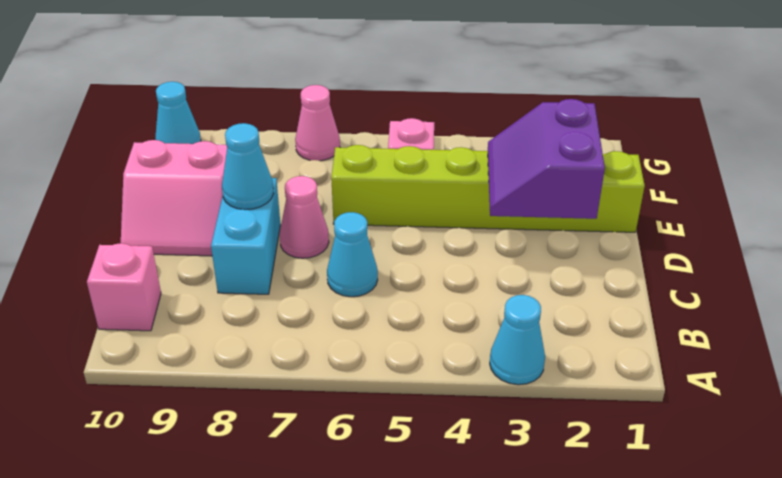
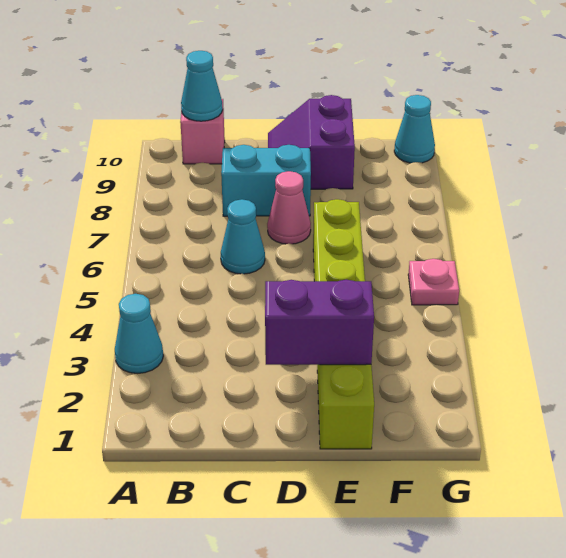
cyan 1x1 cone [222,123,274,210] -> cyan 1x1 cone moved to [181,51,223,121]
pink 2x2 slope [121,140,227,256] -> purple 2x2 slope [268,95,355,189]
pink 1x1 cone [295,85,340,161] -> none

